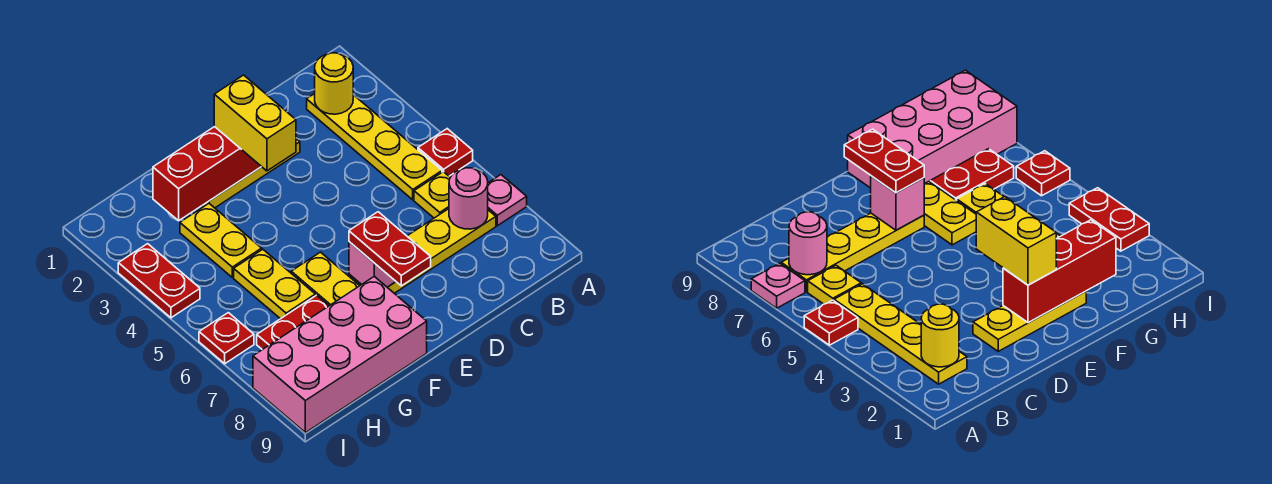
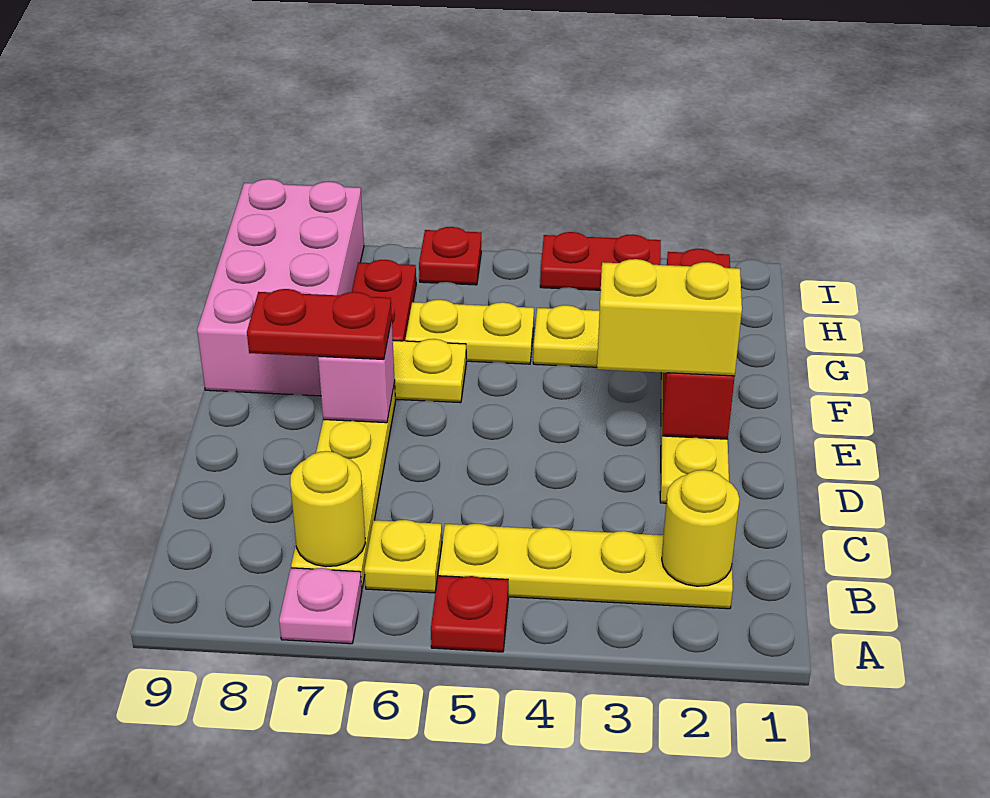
pink 1x1 round brick [449,168,488,229] -> yellow 1x1 round brick [290,451,365,567]

